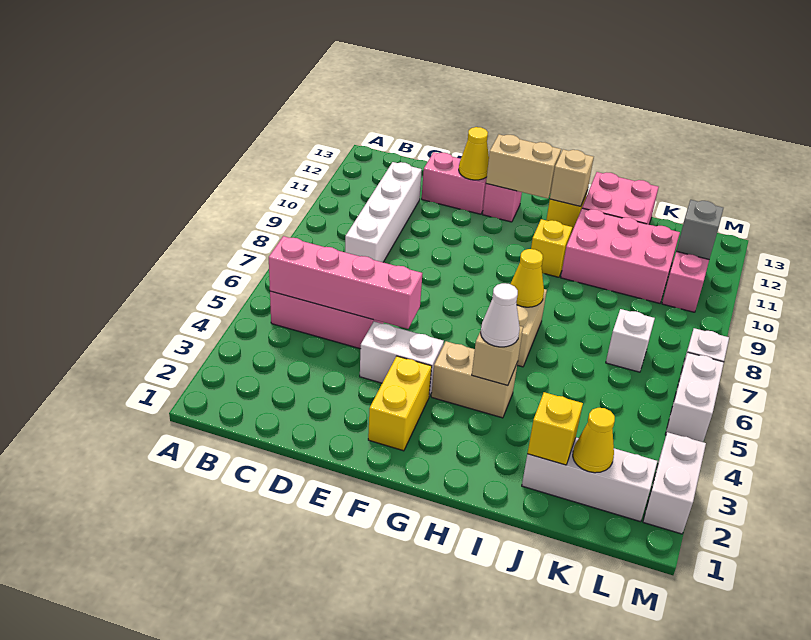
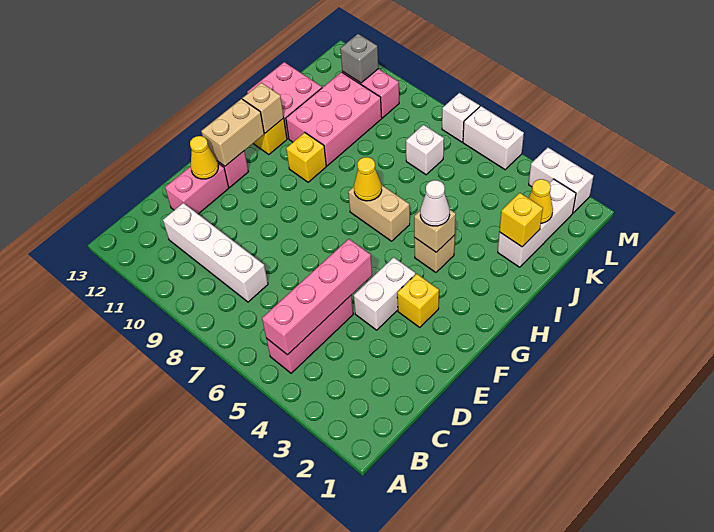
yellow 1x2 brick [368,356,432,451] -> yellow 1x1 brick [397,274,439,327]
tan 1x2 brick [431,341,518,418] -> tan 1x1 brick [414,235,455,272]

